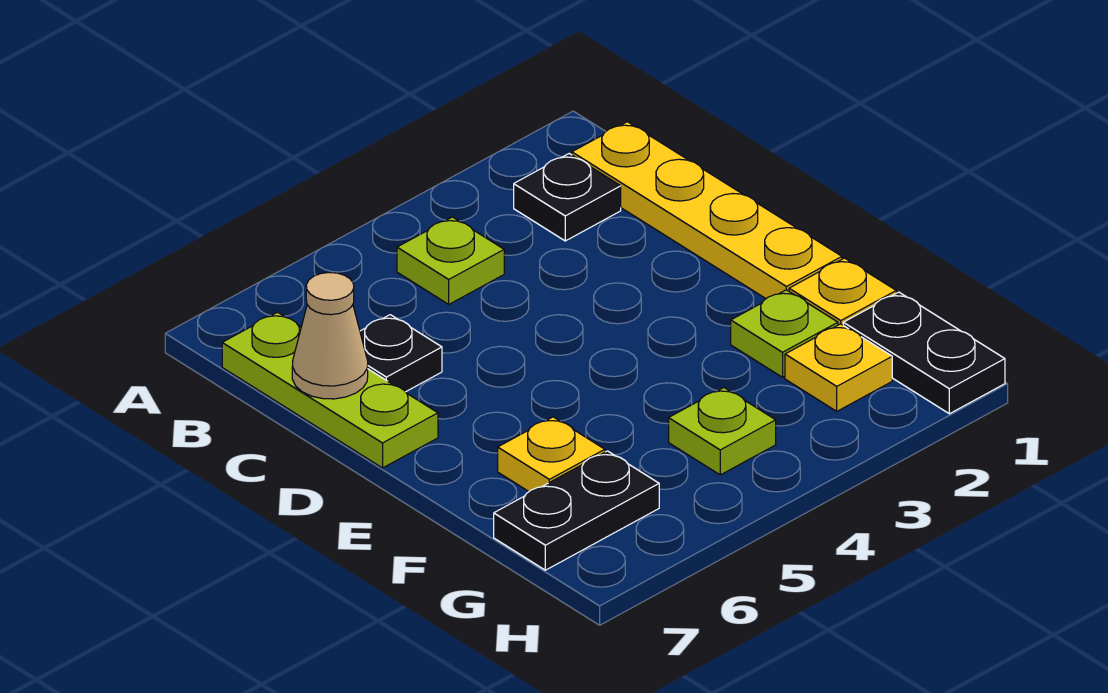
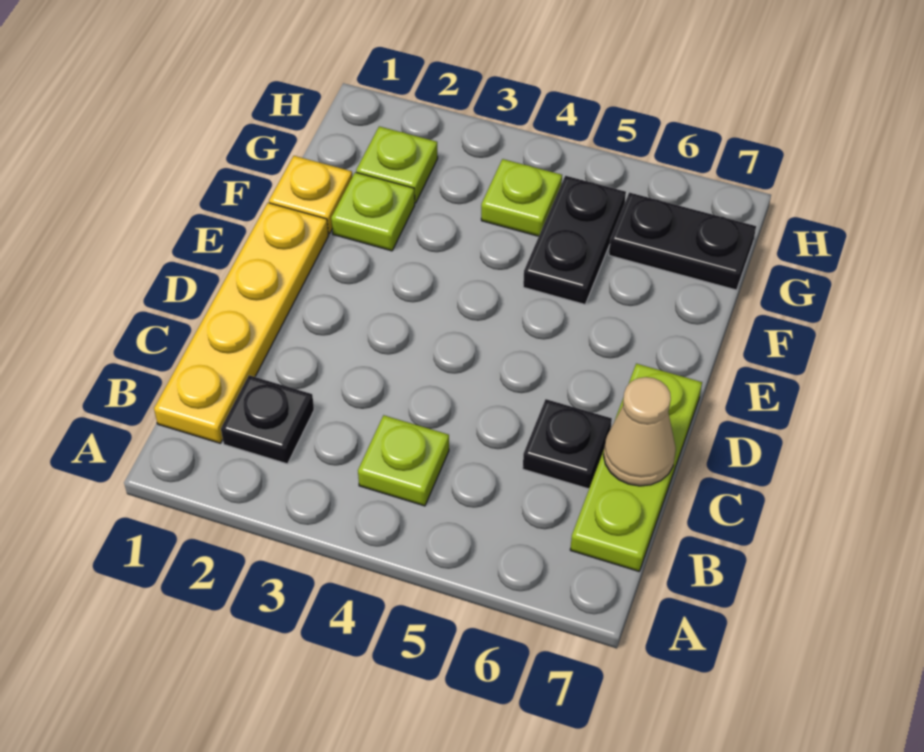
yellow 1x1 plate [498,417,605,491] -> none
black 1x2 plate [843,292,1005,414] -> black 1x2 plate moved to [523,176,626,304]
yellow 1x1 plate [785,324,892,411] -> lime 1x1 plate [356,126,438,203]

